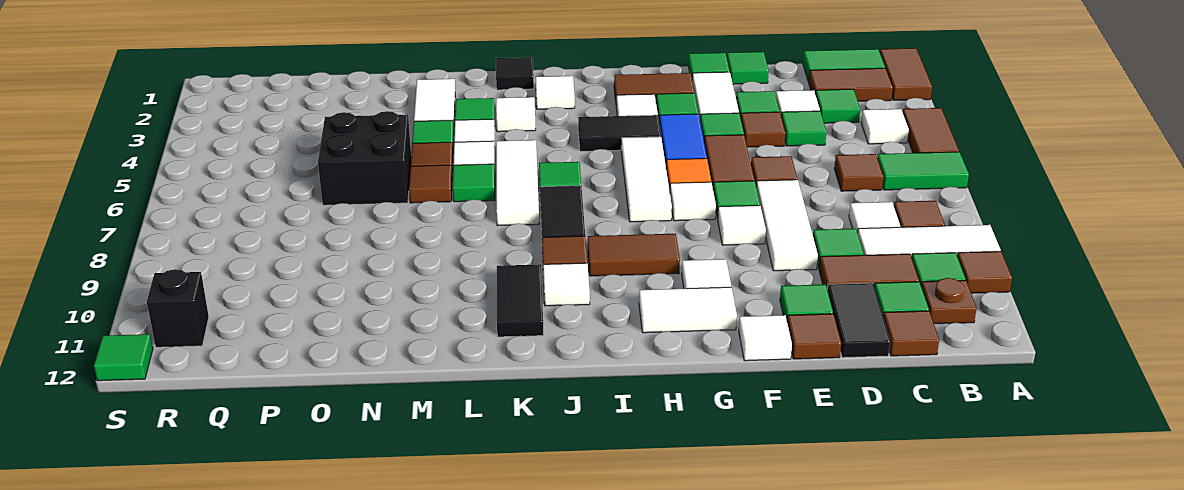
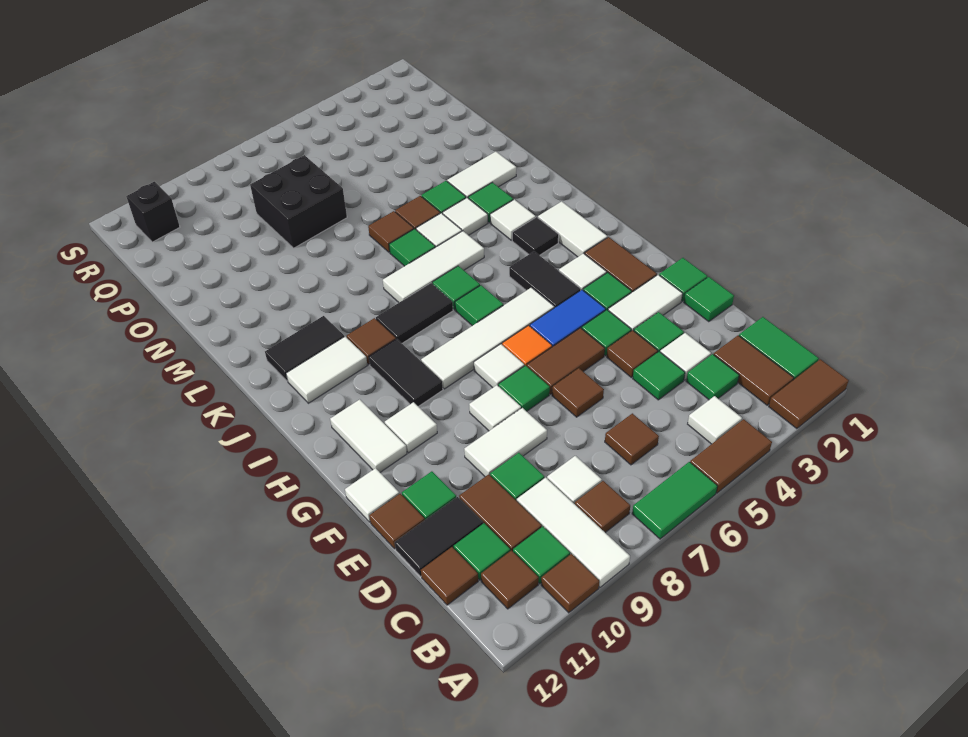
green 1x2 tile [877,152,969,190] -> green 1x2 tile turned to [632,462,717,539]
brown 1x1 plate [921,278,977,324] -> brown 1x1 tile [481,550,539,609]
white 1x3 tile [756,180,818,271] -> white 1x2 tile [464,408,547,477]
white 1x3 tile [621,137,672,222] -> white 1x4 tile [421,287,554,389]
brown 1x2 tile [588,234,680,276] -> black 1x2 tile [369,339,443,407]
white 1x1 tile [536,76,575,109] -> white 1x2 tile [538,201,607,257]
white 1x1 tile [543,263,590,306] -> white 1x2 tile [286,337,367,403]
black 1x1 tile [496,57,534,90] -> black 1x1 tile moved to [512,217,559,255]
black 2x2 brick [318,111,411,205] -> black 2x2 brick moved to [250,155,347,248]
green 1x1 tile [94,334,153,381] -> green 1x1 tile moved to [455,285,503,326]

